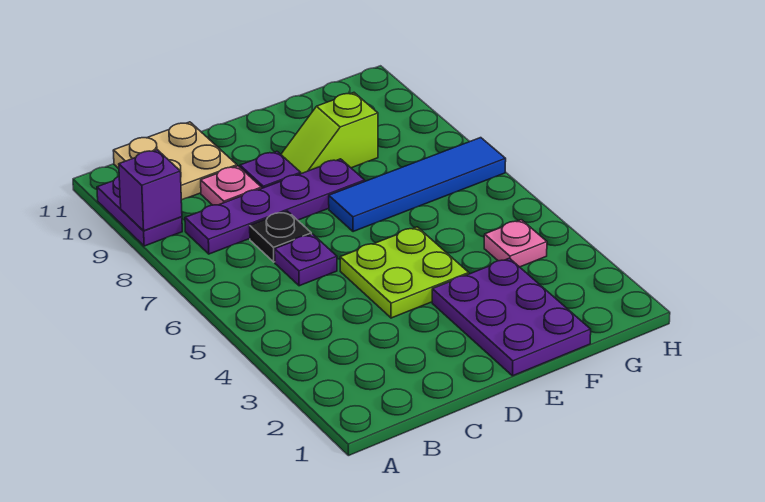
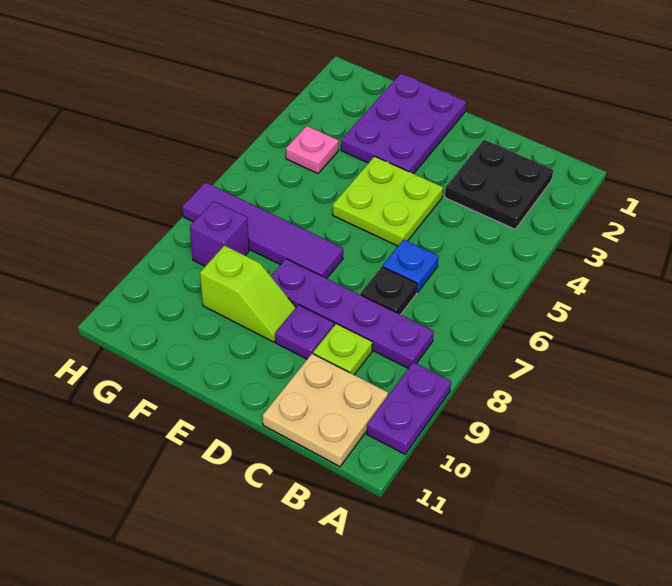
purple 1x1 brick [119,150,182,231] -> purple 1x1 brick moved to [190,201,249,266]
none -> black 2x2 plate [445,140,553,229]
purple 1x1 plate [275,234,337,286] -> blue 1x1 plate [383,240,439,292]
pink 1x1 plate [201,166,261,205] -> lime 1x1 plate [313,324,372,375]
blue 1x4 tile [329,138,506,232] -> purple 1x4 tile [182,182,343,278]

